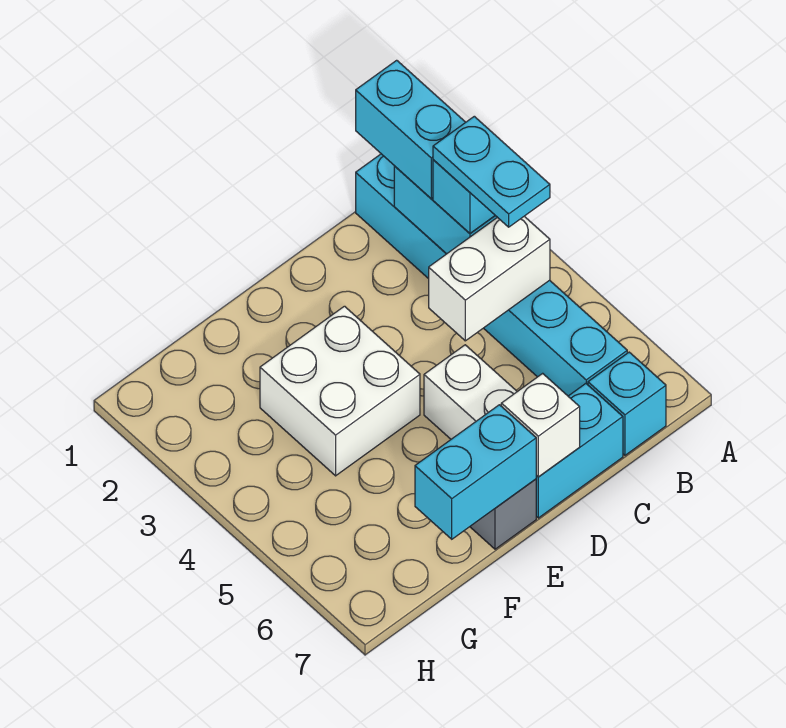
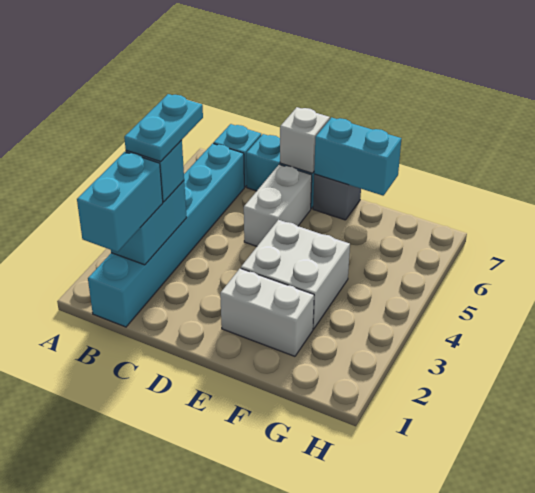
white 1x2 brick [429,216,550,341] -> white 1x2 brick moved to [220,268,314,356]

